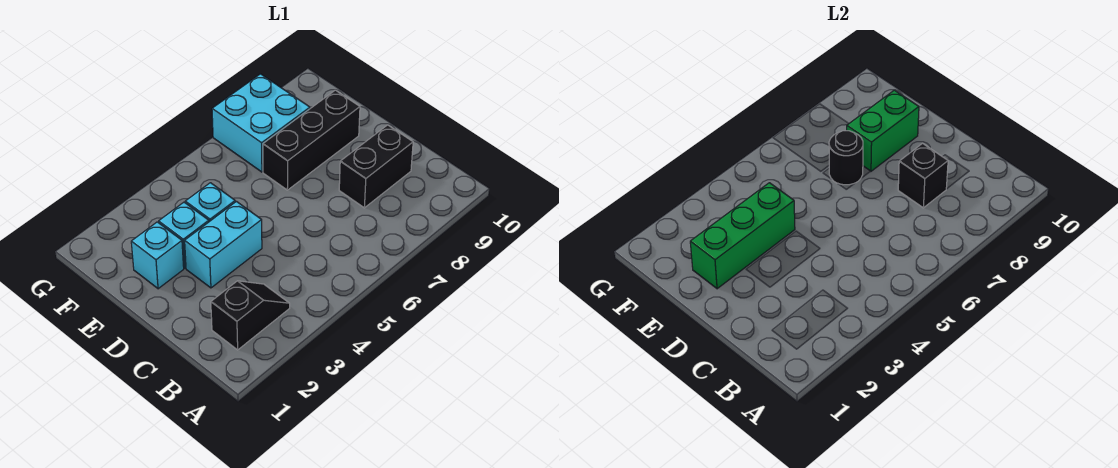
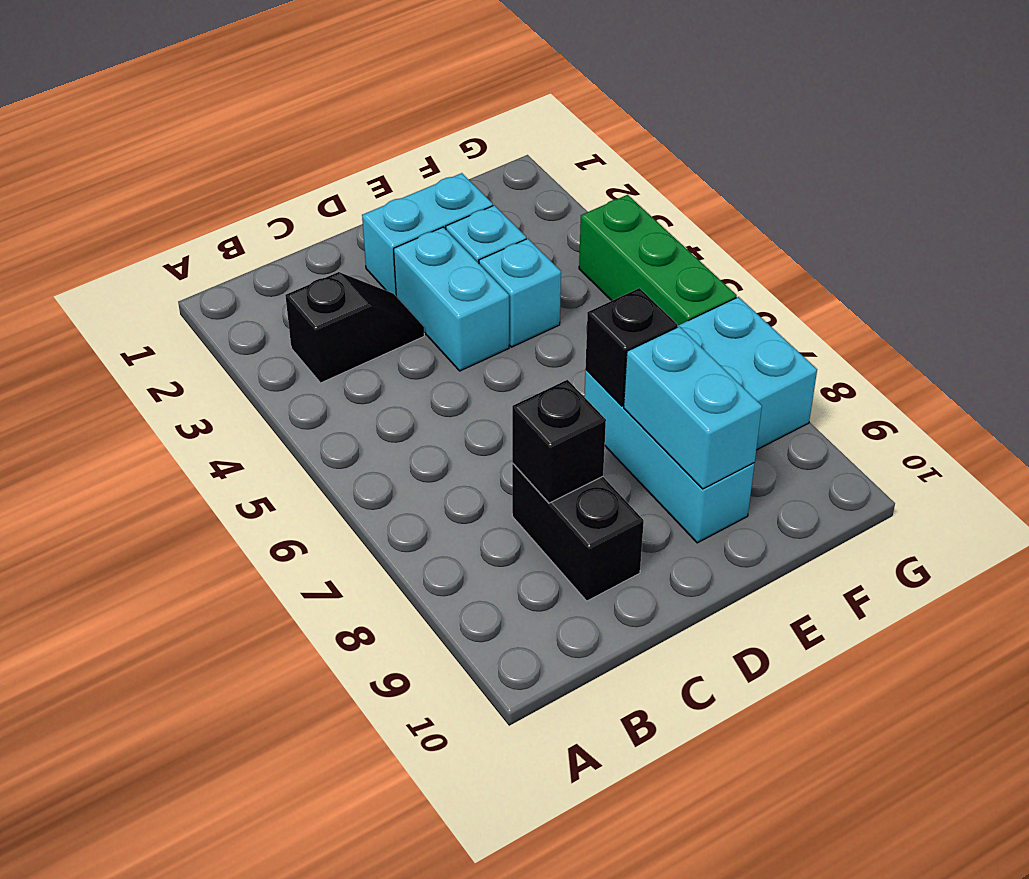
black 1x2 slope [211,281,290,350] -> black 1x2 slope turned to [285,272,424,383]
cyan 1x1 brick [131,222,184,289] -> cyan 1x2 brick [362,173,493,296]
green 1x3 brick [690,183,795,289] -> green 1x3 brick moved to [579,195,737,326]
black 1x3 brick [263,90,360,190] -> cyan 1x3 brick [584,369,755,543]
black 1x1 round brick [829,131,863,185] -> black 1x1 brick [585,288,677,406]
green 1x2 brick [847,90,919,171] -> cyan 1x2 brick [624,326,762,489]

